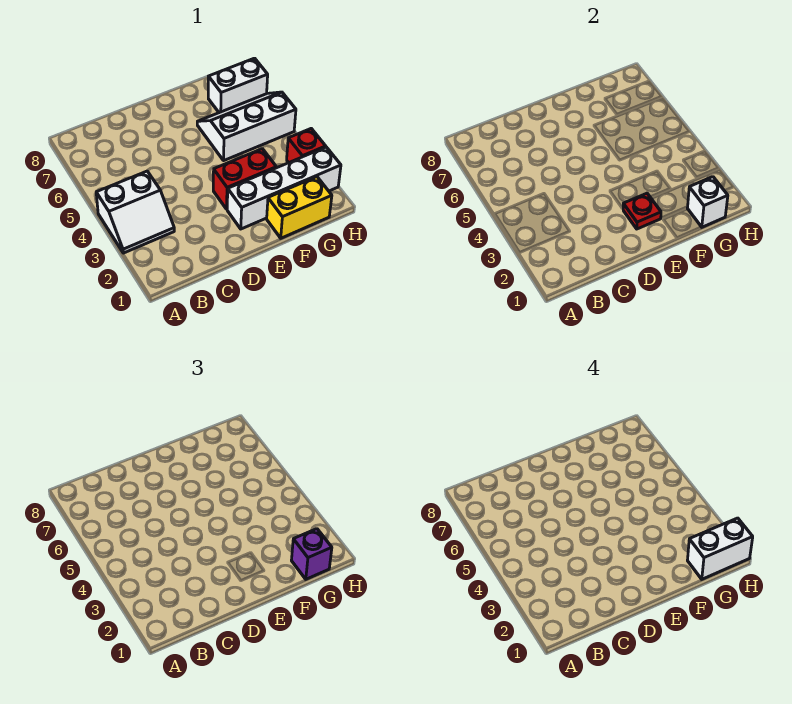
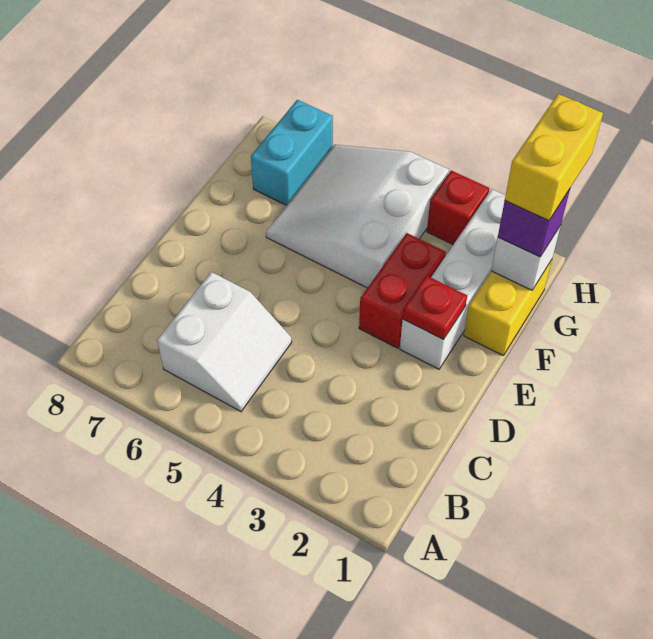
white 2x2 slope [96,171,174,253] -> white 2x2 slope moved to [157,272,292,411]
white 2x3 slope [197,92,296,160] -> white 3x3 slope [266,145,449,288]
white 1x2 brick [687,518,753,579] -> yellow 1x2 brick [505,94,603,221]
white 1x2 brick [208,58,268,113] -> cyan 1x2 brick [251,100,333,205]

